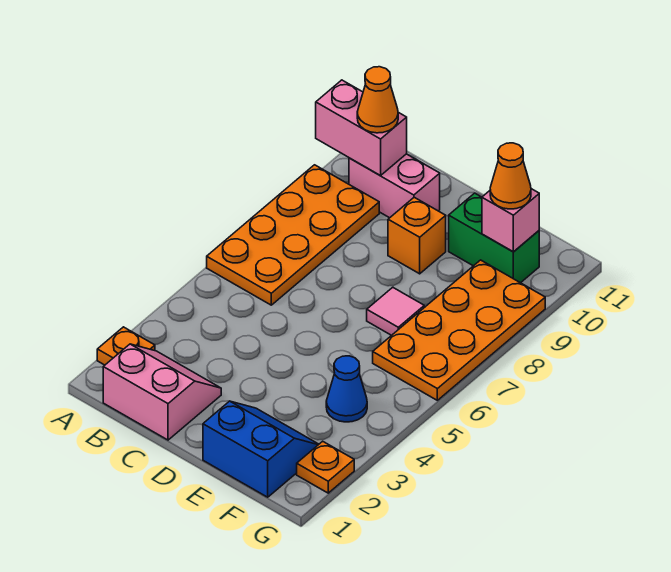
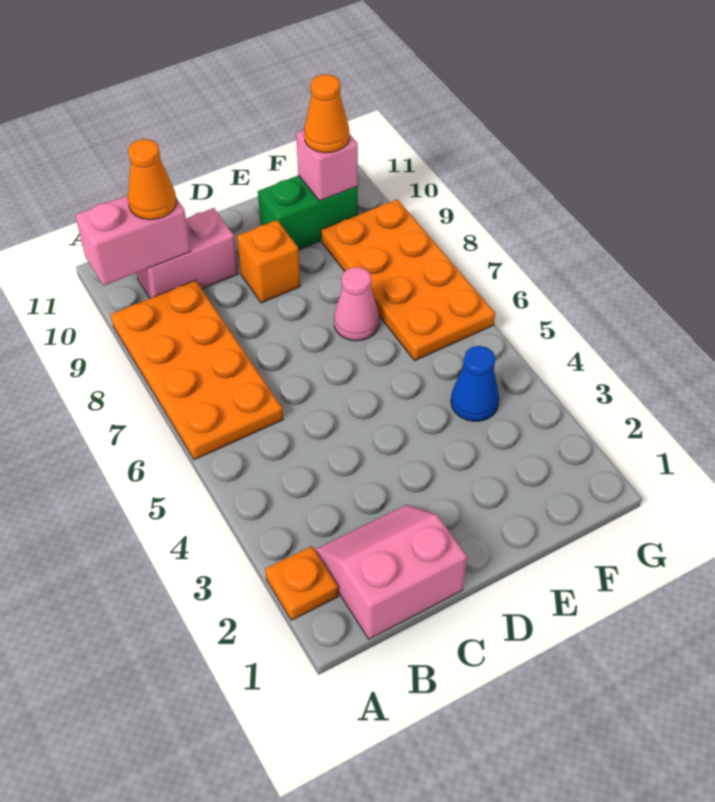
blue 2x2 slope [203,401,319,497] -> none
pink 1x1 tile [367,287,424,335] -> pink 1x1 cone [334,267,379,341]
orange 1x1 plate [297,441,354,493] -> none

